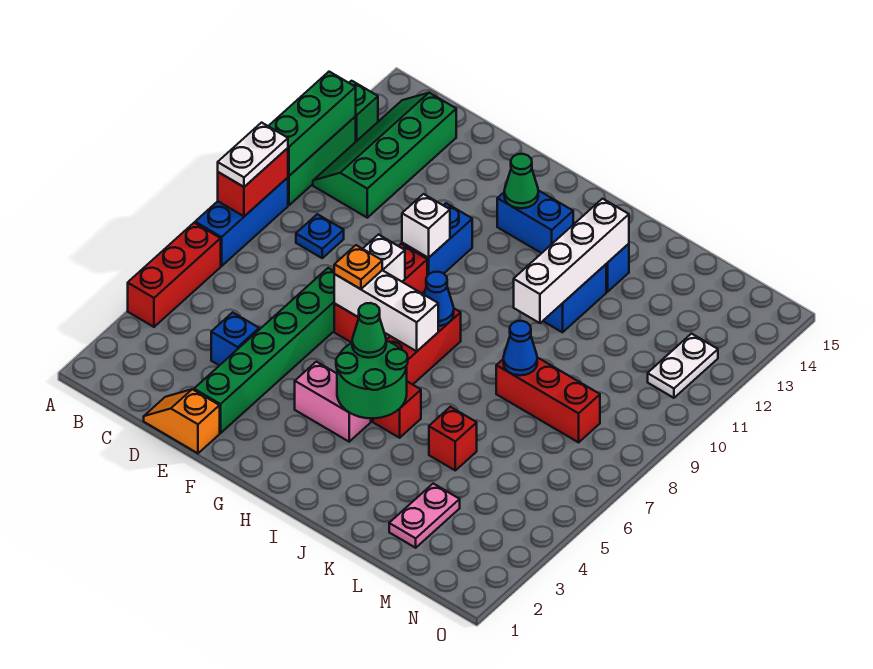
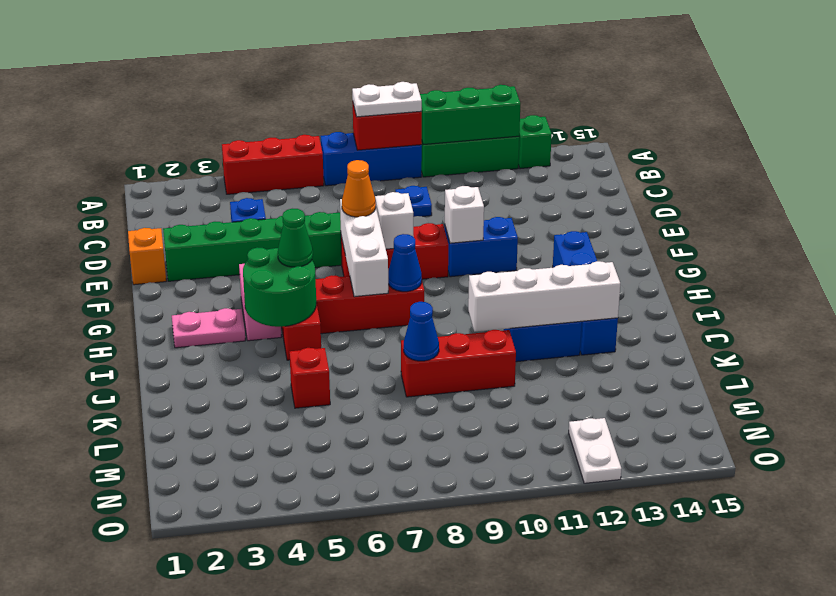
green 2x4 slope [313,93,456,218] -> none
orange 1x1 plate [334,245,382,289] -> orange 1x1 cone [342,160,376,217]
green 1x1 cone [504,154,538,208] -> none
red 1x3 brick [496,358,600,442] -> red 1x3 brick turned to [401,330,516,397]
pink 1x2 plate [389,484,460,548] -> pink 1x2 plate moved to [172,308,245,348]
white 1x2 plate [648,334,718,398] -> white 1x2 plate turned to [569,418,622,483]

